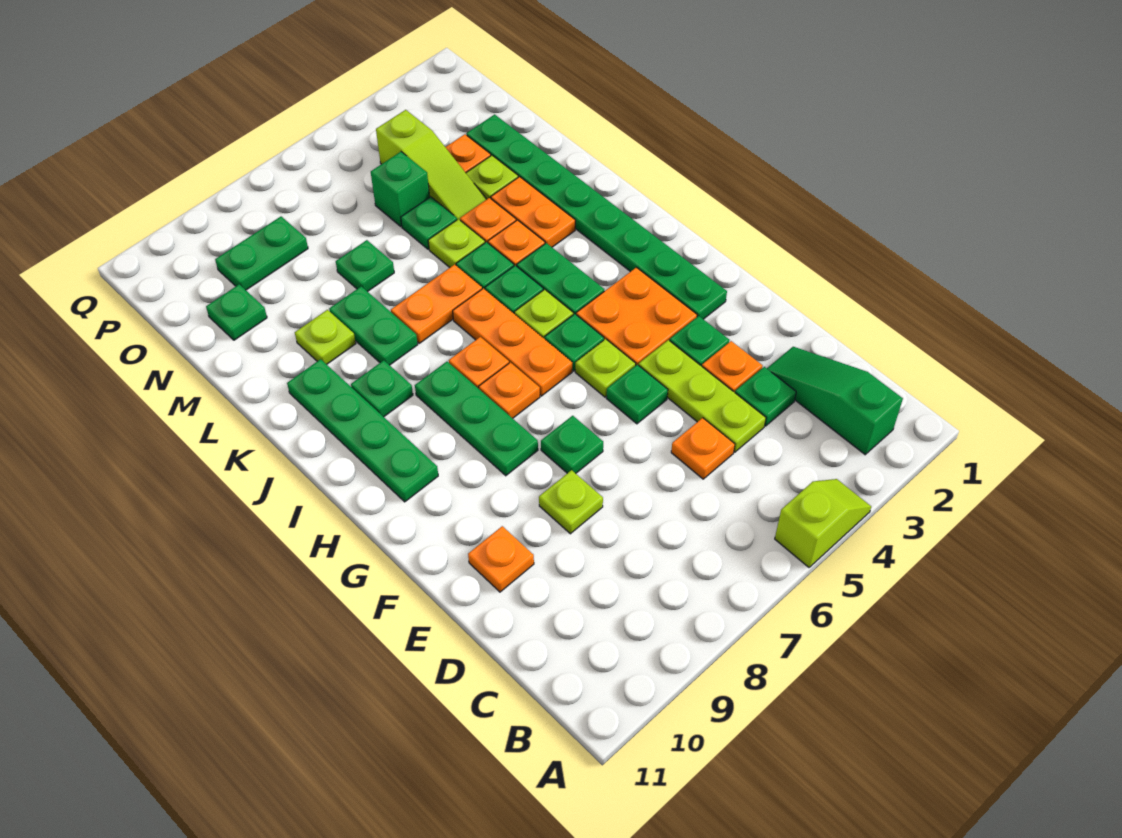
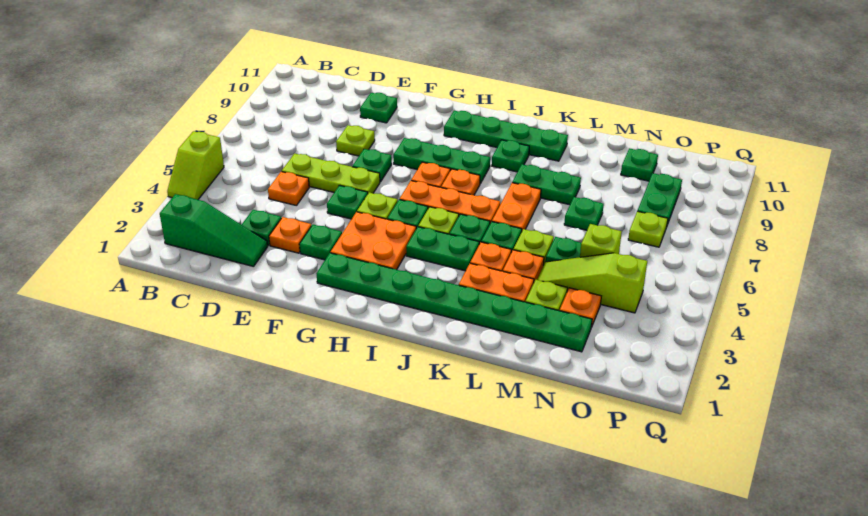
lime 1x3 plate [639,340,766,452] -> lime 1x3 plate moved to [282,153,380,193]
orange 1x1 plate [468,526,534,592] -> green 1x1 plate [360,93,397,123]
lime 1x1 plate [295,310,356,364] -> lime 1x1 plate moved to [628,211,668,247]
green 1x1 brick [371,152,430,226] -> lime 1x1 brick [580,224,622,257]

